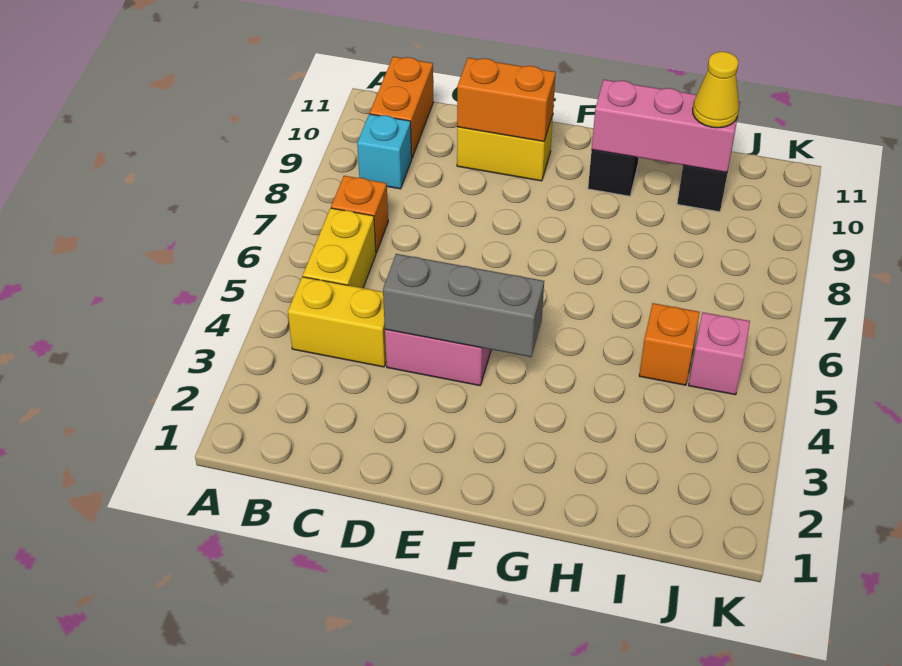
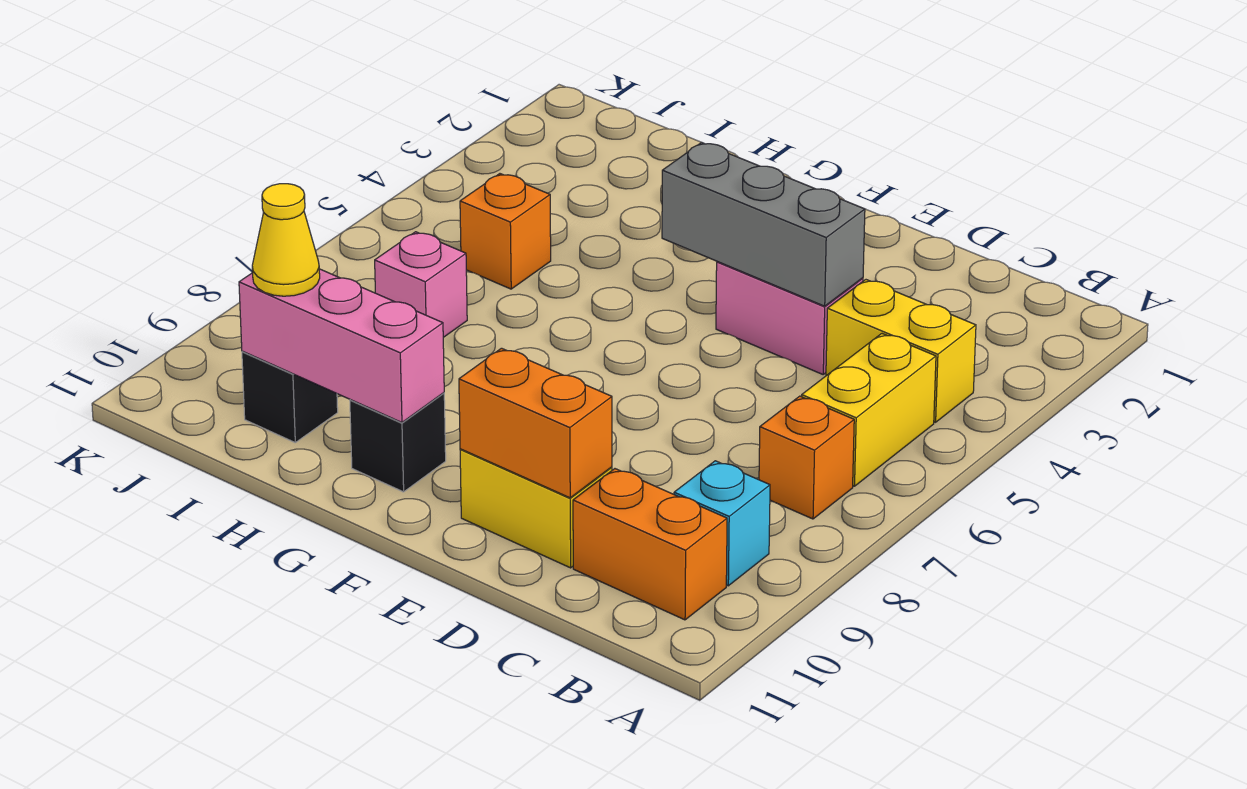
orange 1x2 brick [370,57,433,158] -> orange 1x2 brick turned to [573,469,727,620]
pink 1x1 brick [689,312,750,395] -> pink 1x1 brick moved to [375,232,467,337]

